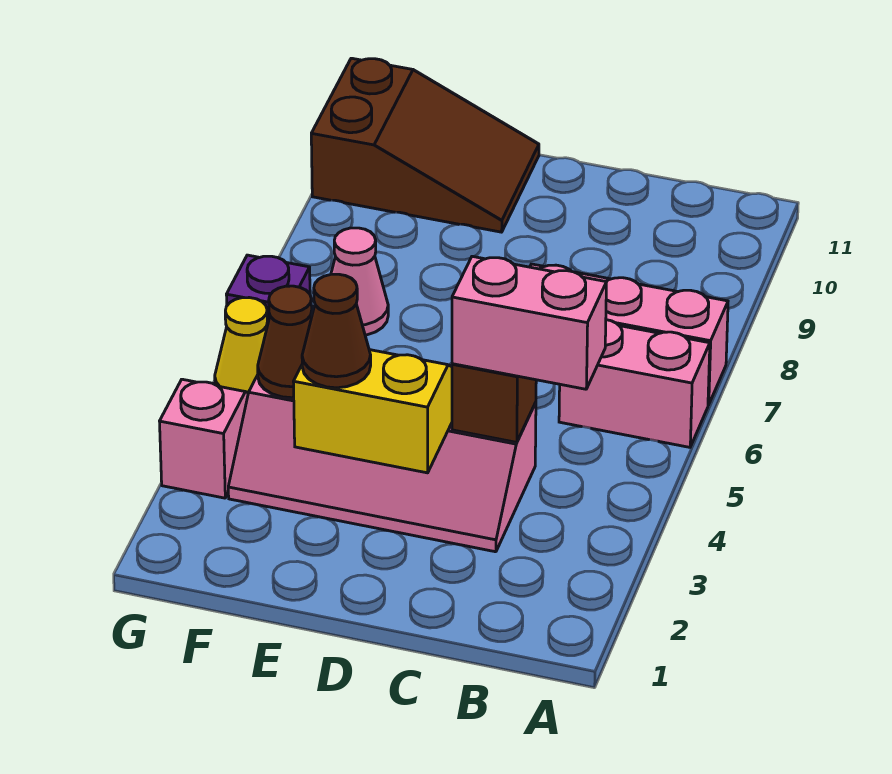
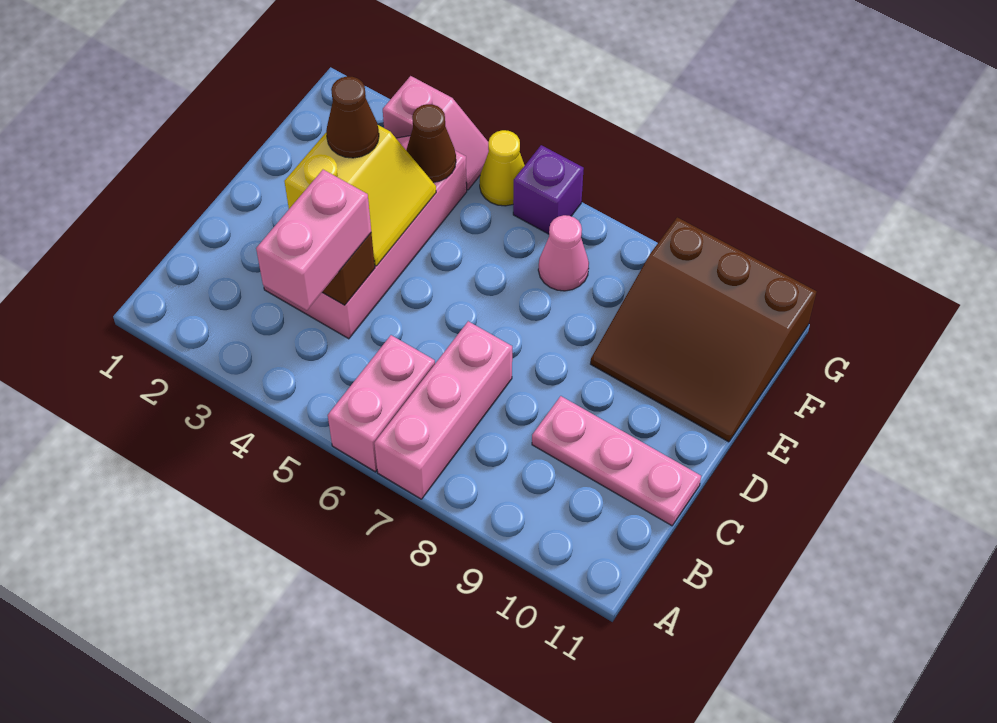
none -> pink 1x3 plate [532,396,701,526]
brown 2x3 slope [311,58,539,232] -> brown 3x3 slope [591,217,817,442]

